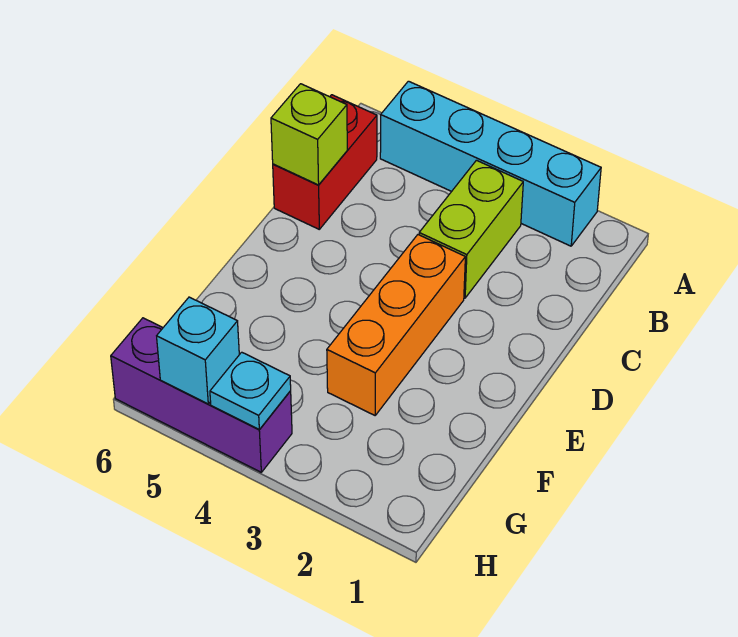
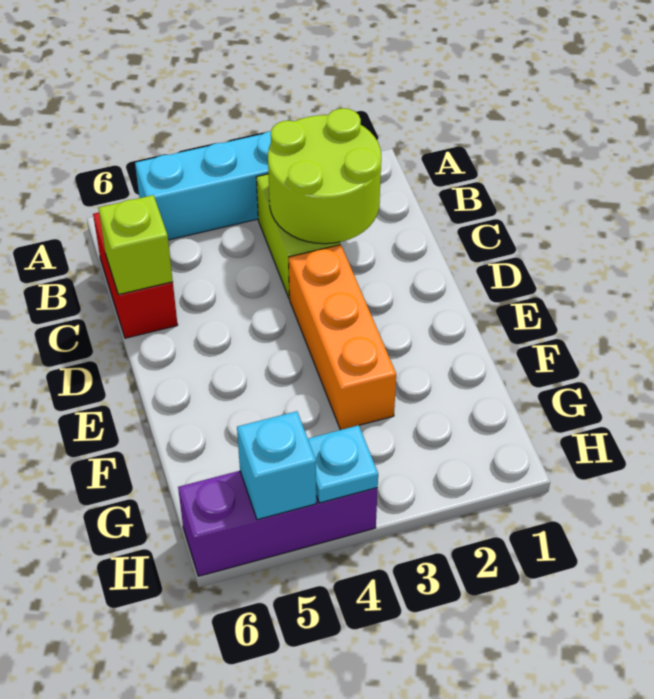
none -> lime 2x2 round brick [268,108,381,244]

